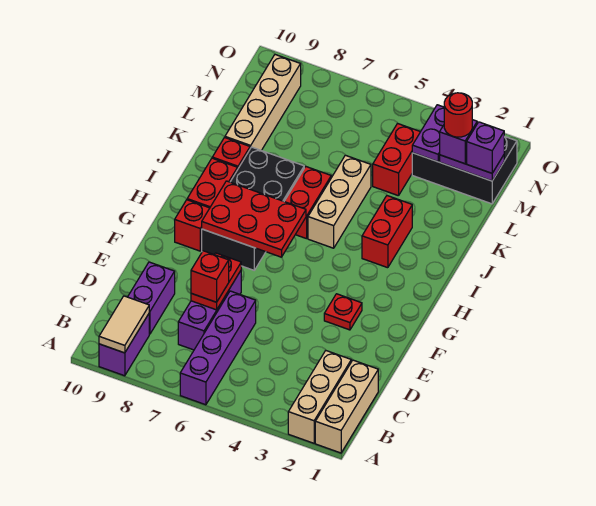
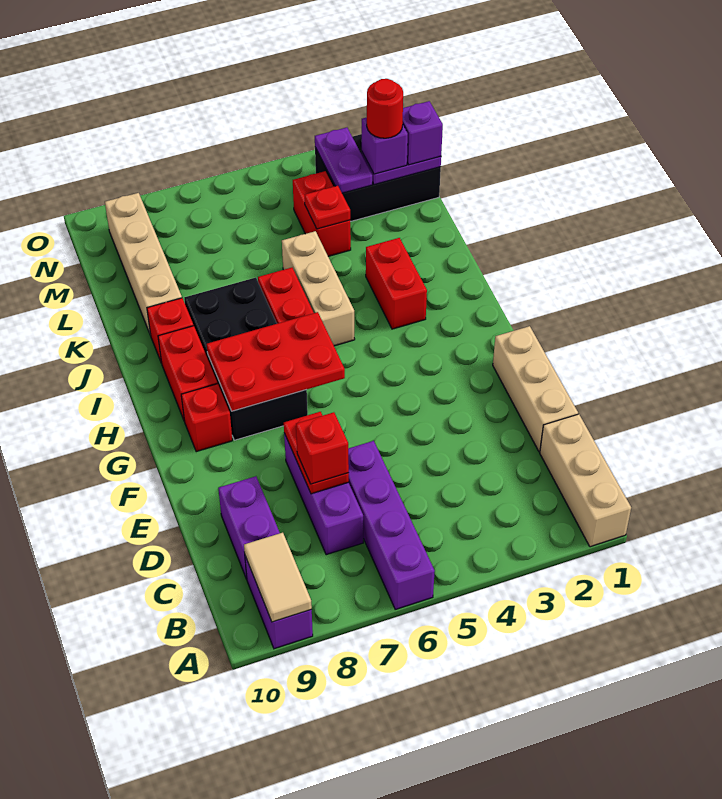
tan 1x3 brick [288,350,351,443] -> tan 1x3 brick moved to [493,326,578,452]
red 1x1 plate [324,294,362,330] -> red 1x1 plate moved to [305,186,350,229]

